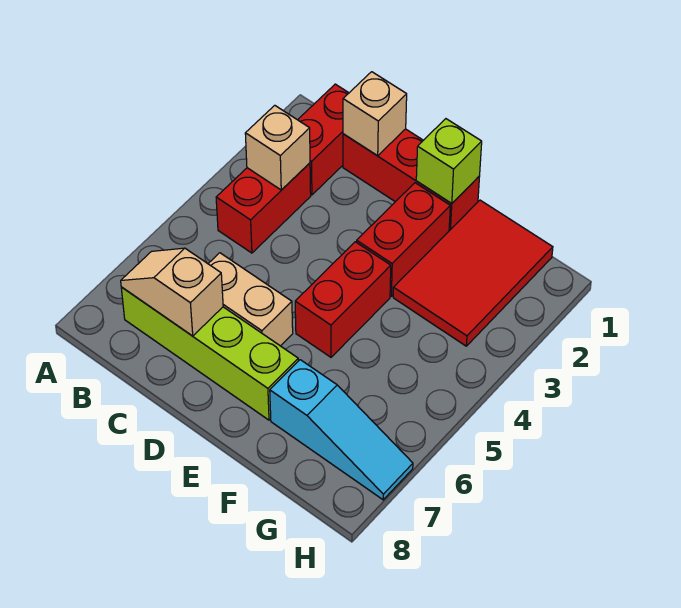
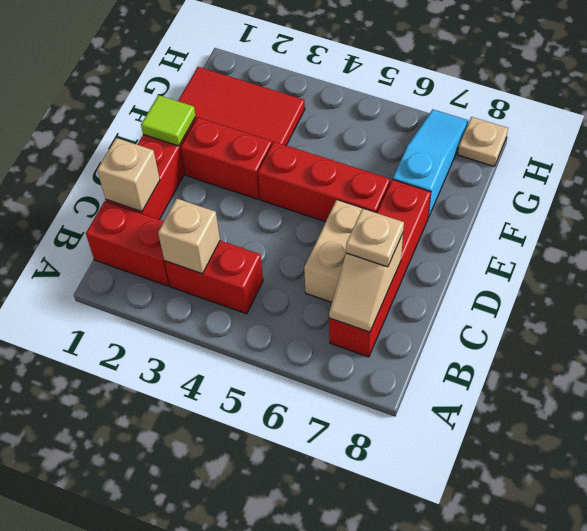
lime 1x4 brick [121,287,298,420] -> red 1x4 brick [329,179,431,357]
none -> tan 1x1 plate [346,208,404,267]
lime 1x1 brick [416,119,482,203] -> lime 1x1 tile [141,95,196,146]
red 1x2 brick [295,242,391,357] -> red 1x3 brick [258,142,390,222]
none -> tan 1x1 plate [458,117,508,166]

